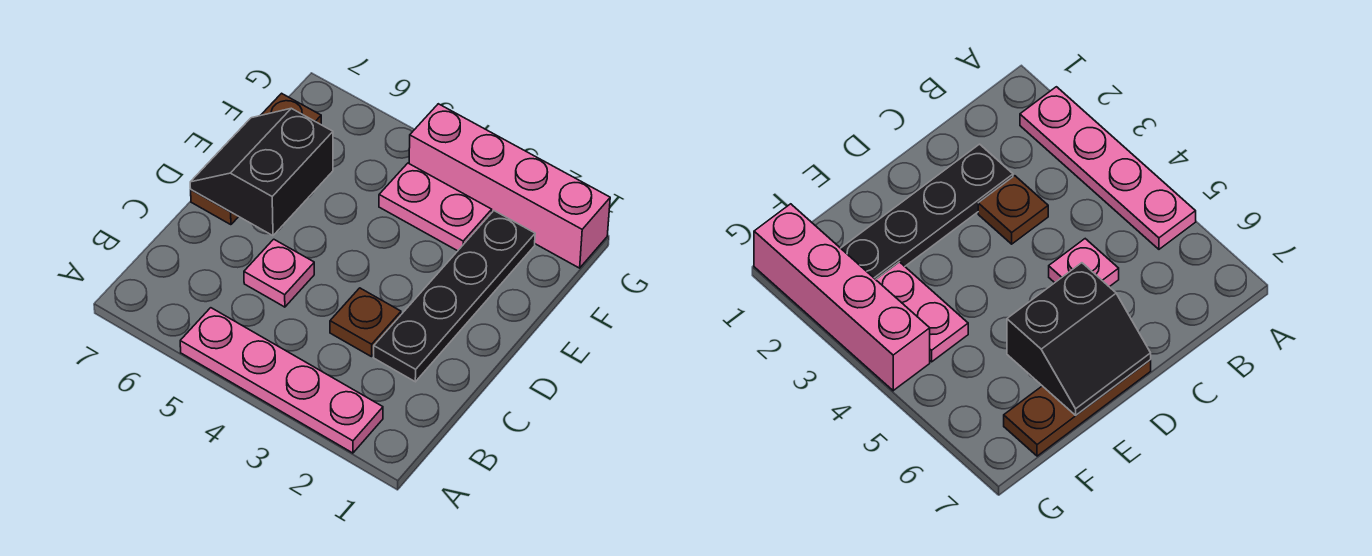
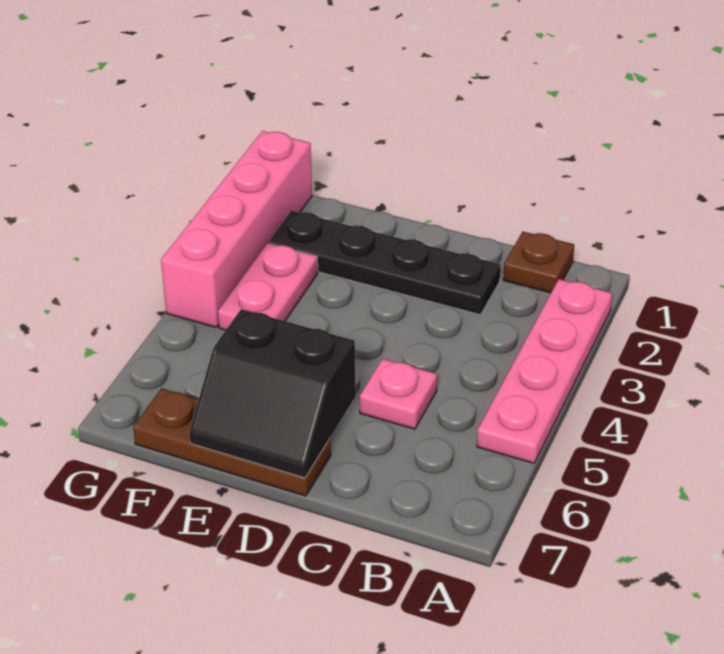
brown 1x1 plate [330,288,401,357] -> brown 1x1 plate moved to [503,232,574,293]

